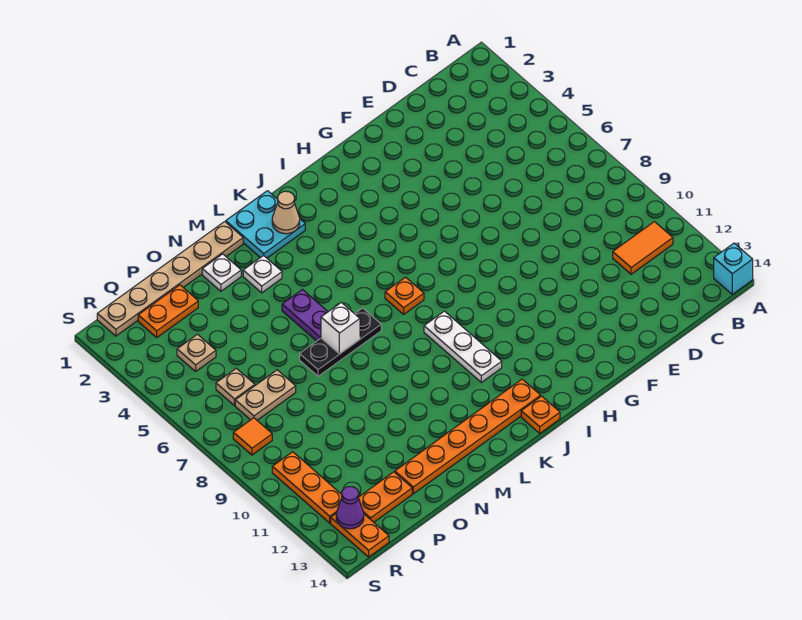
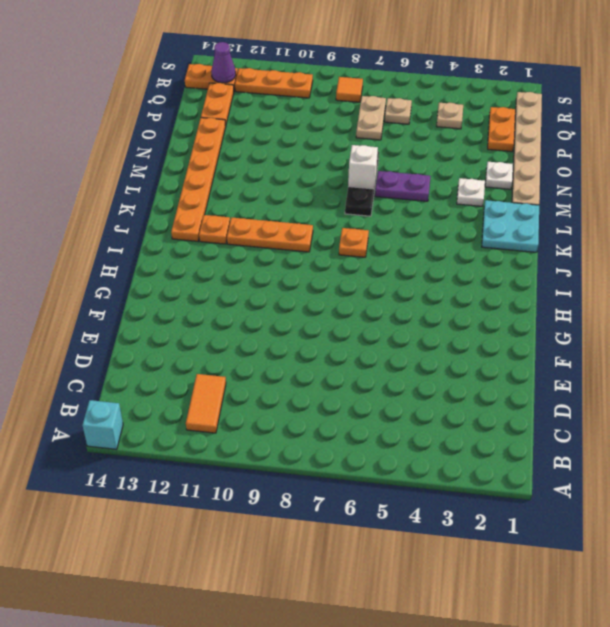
white 1x3 plate [424,311,502,382] -> orange 1x3 plate [227,217,313,252]
orange 1x1 plate [521,396,560,433] -> orange 1x1 plate moved to [199,215,230,244]
tan 1x1 cone [272,191,300,234] -> none

